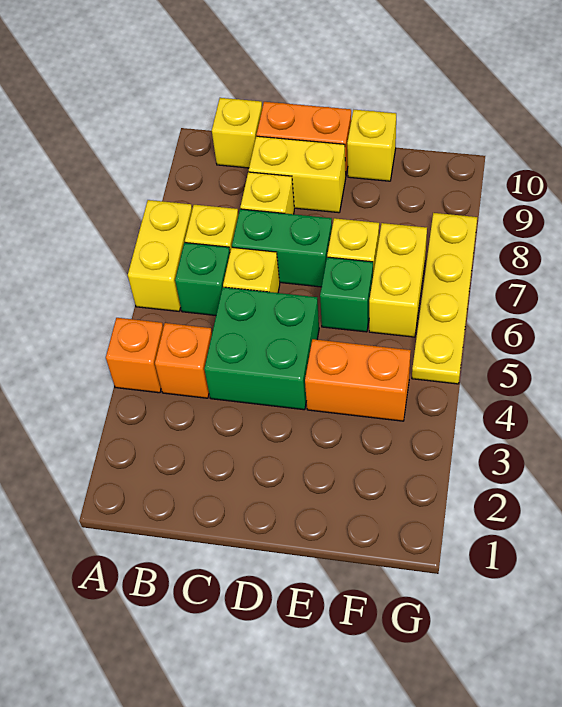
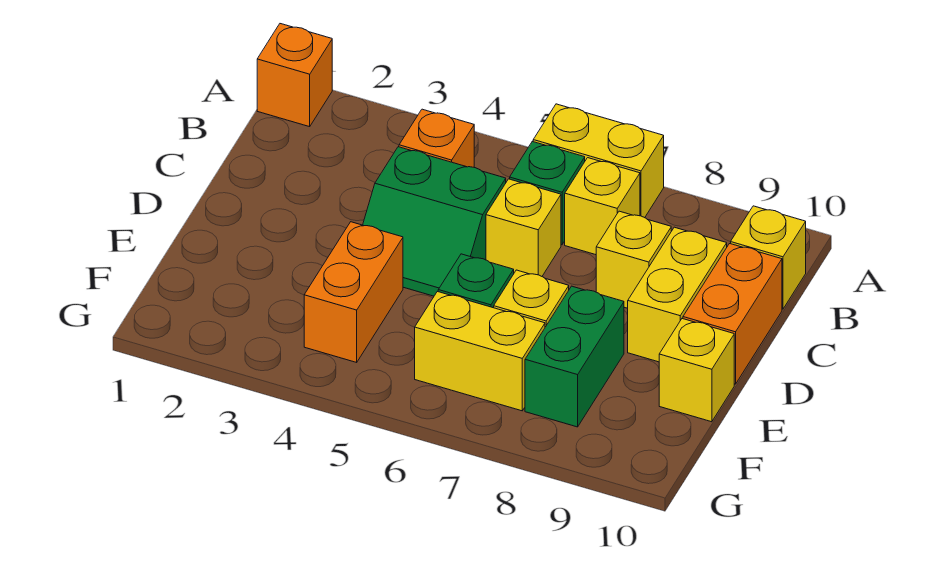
orange 1x1 brick [106,318,163,393] -> orange 1x1 brick moved to [257,24,332,127]
green 2x2 brick [204,287,319,410] -> green 2x2 slope [363,147,506,296]
green 1x2 brick [232,209,332,287] -> green 1x2 brick moved to [525,286,624,427]
yellow 1x4 plate [412,213,477,384] -> none

